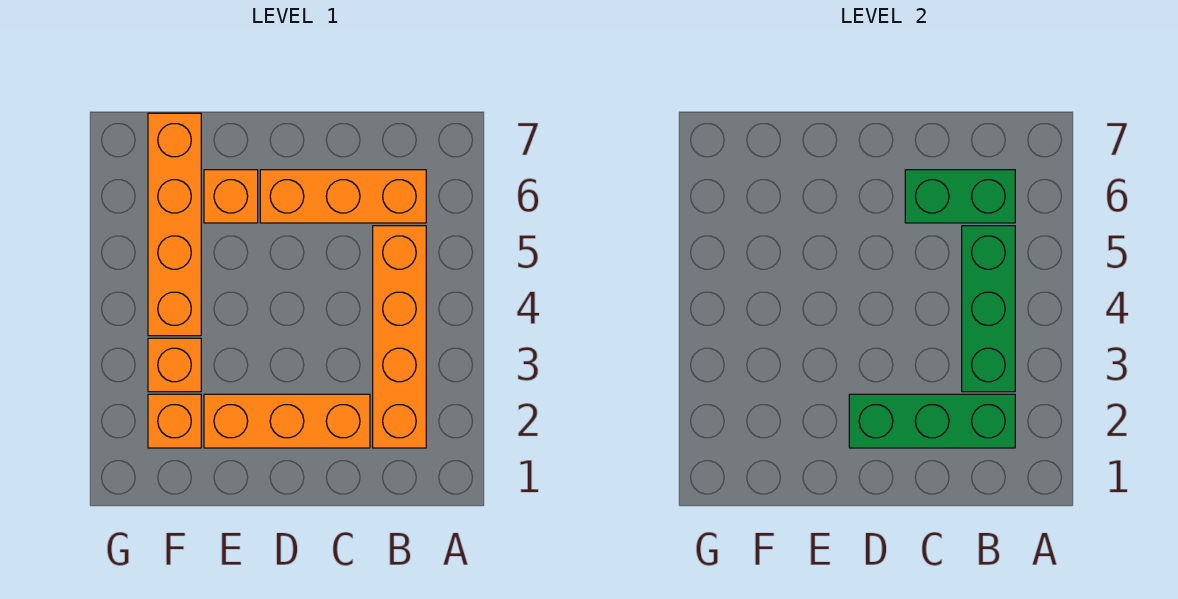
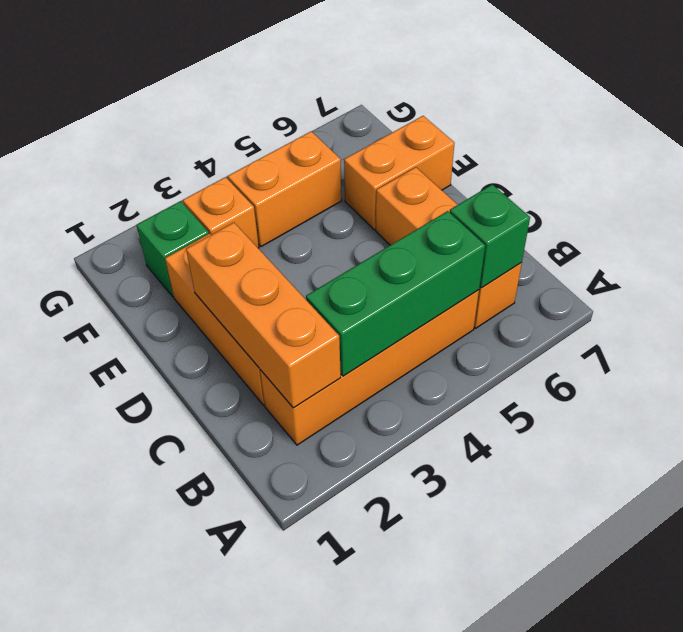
green 1x3 brick [849,394,1015,448] -> orange 1x3 brick [186,223,341,408]
green 1x2 brick [905,170,1015,223] -> green 1x1 brick [450,184,530,288]
orange 1x1 brick [204,170,258,223] -> orange 1x2 brick [344,116,454,230]
orange 1x1 brick [148,394,201,448] -> green 1x1 brick [136,201,209,297]
orange 1x4 brick [148,113,201,336] -> orange 1x2 brick [228,131,342,247]

